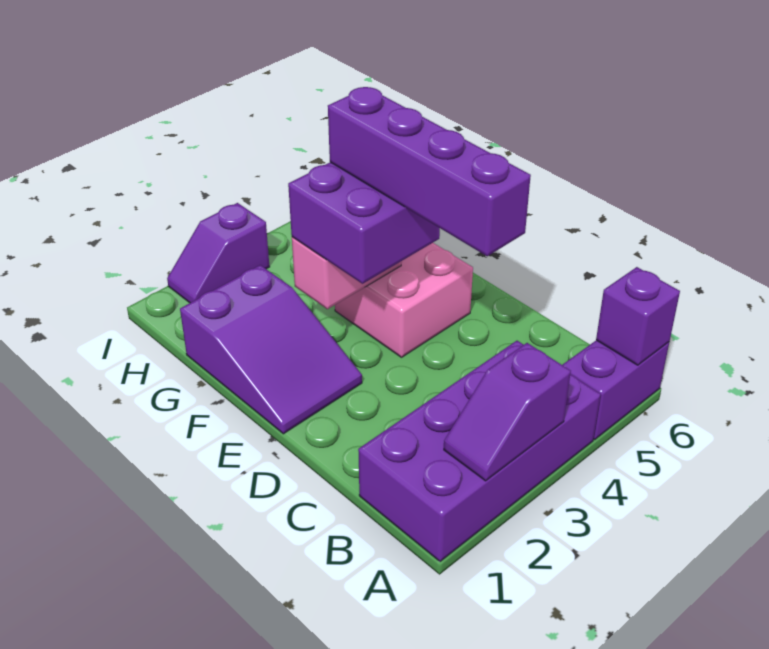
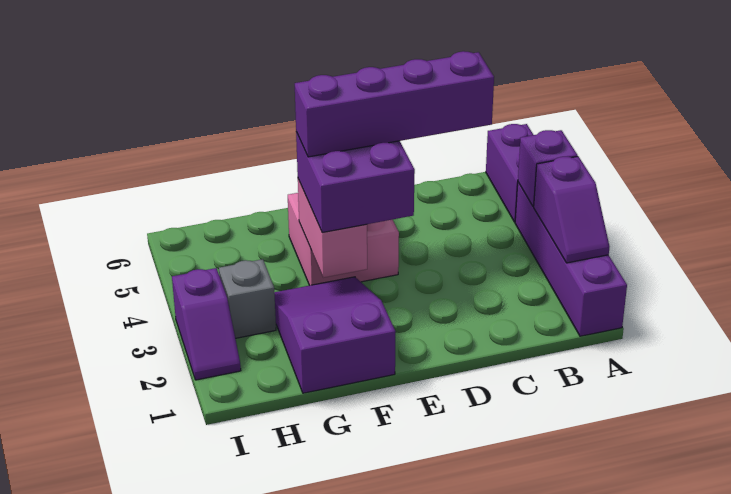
purple 2x4 brick [358,341,601,562] -> purple 1x4 brick [515,183,627,336]
purple 1x1 brick [596,267,680,365] -> purple 1x1 brick moved to [518,130,578,206]
purple 2x3 slope [180,265,362,434] -> purple 2x3 slope turned to [274,277,396,393]
none -> grey 1x1 brick [219,259,276,338]

